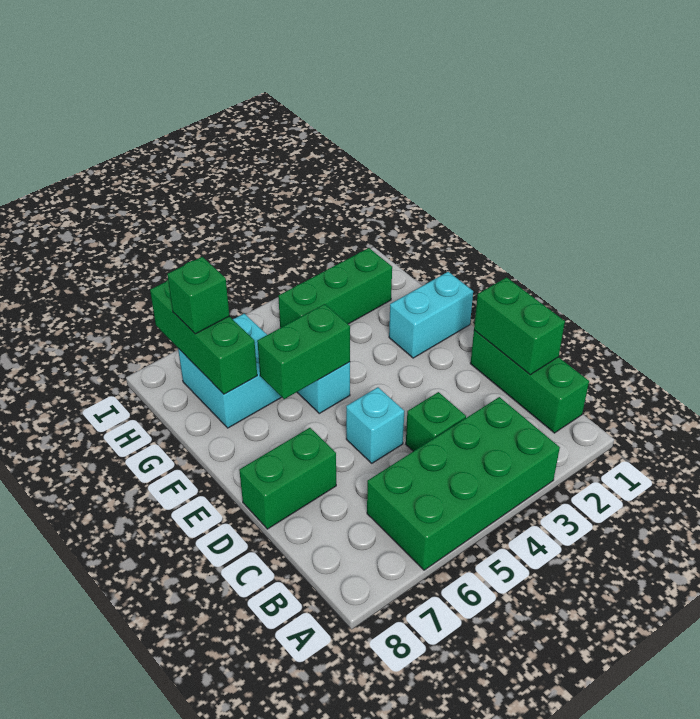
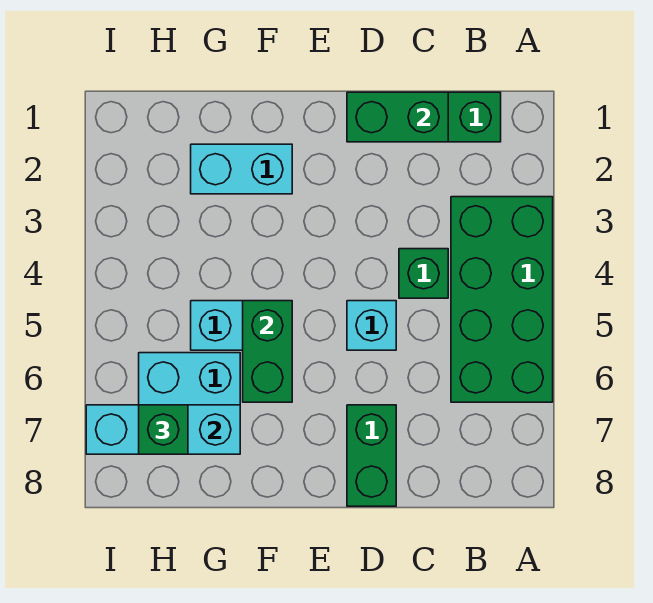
cyan 1x2 brick [389,272,473,358] -> cyan 1x2 brick turned to [191,144,292,194]
green 1x3 brick [150,280,257,394] -> cyan 1x3 brick [86,405,240,454]
green 1x3 brick [278,248,392,328] -> none

